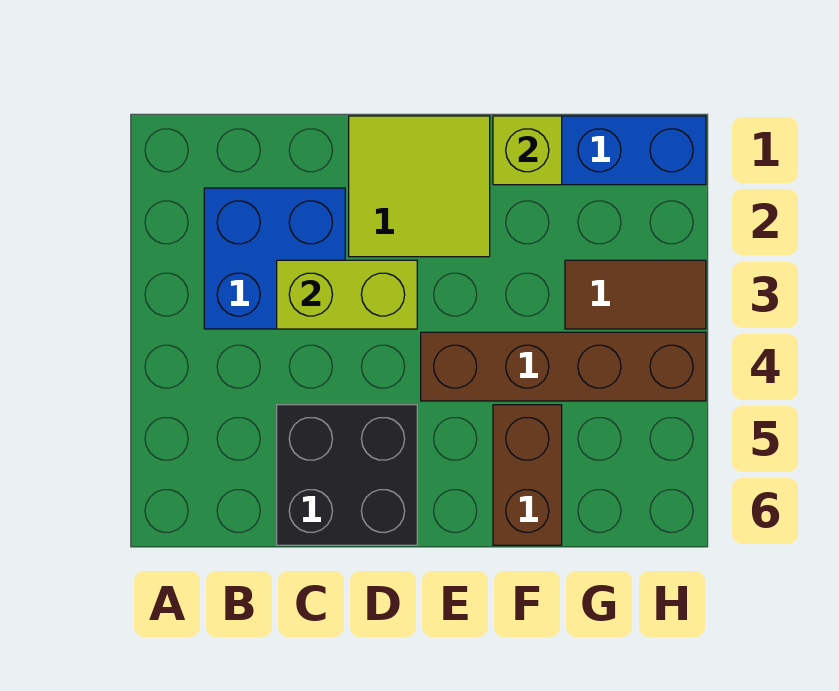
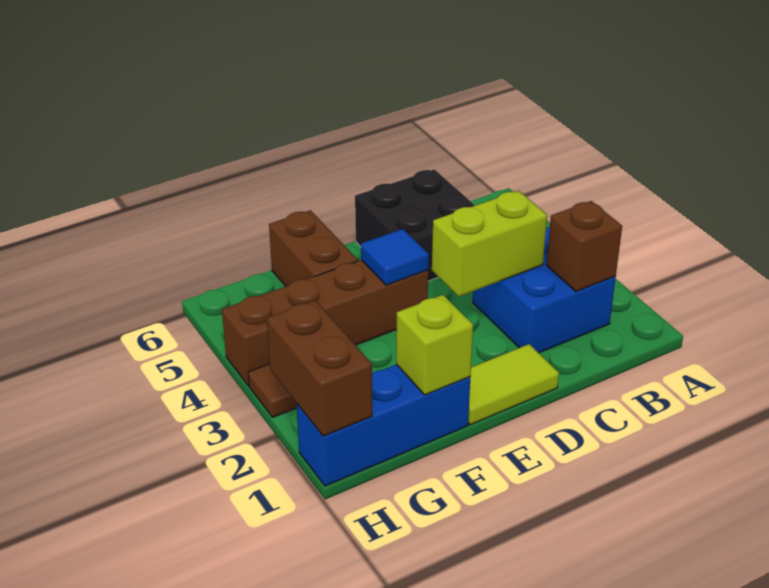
none -> brown 1x1 brick [546,201,622,291]
lime 2x2 tile [349,116,490,257] -> lime 1x2 tile [468,344,559,425]
none -> blue 1x1 tile [361,229,429,285]
none -> brown 1x2 brick [267,300,372,436]

